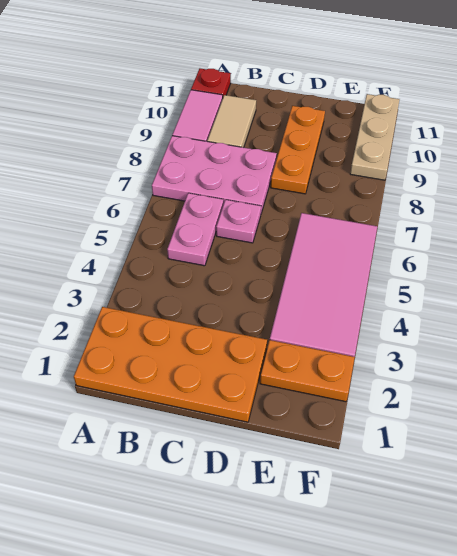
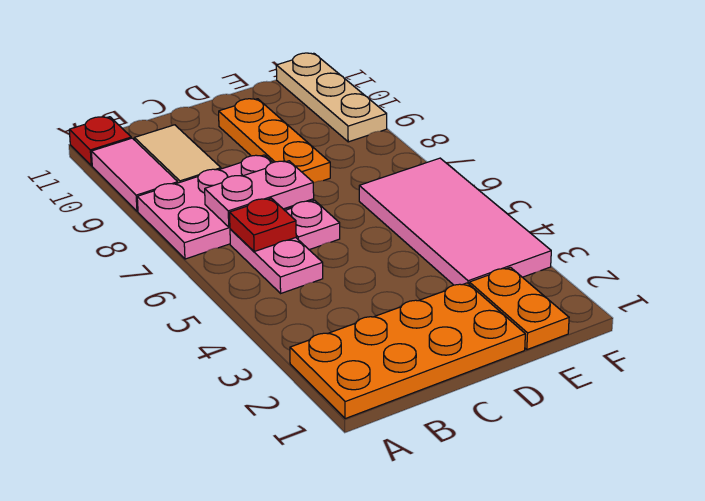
none -> red 1x1 plate [229,198,296,251]
none -> pink 1x2 plate [205,161,314,227]
orange 1x2 plate [260,340,355,402] -> orange 1x2 plate turned to [469,267,569,350]

